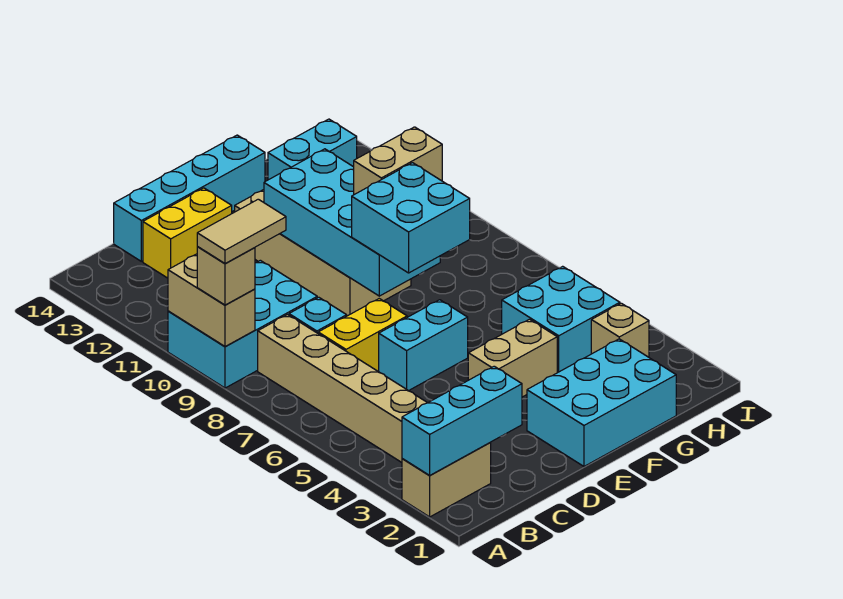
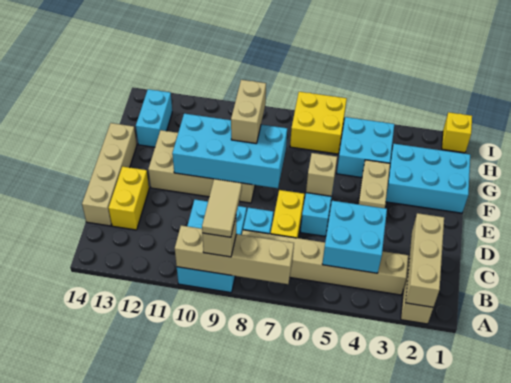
cyan 1x3 brick [402,366,522,476] -> tan 1x3 brick [406,213,444,307]
tan 1x2 brick [168,254,255,347] -> tan 1x4 brick [175,225,294,284]
cyan 1x4 brick [114,135,265,261] -> tan 1x4 brick [82,123,137,226]
cyan 2x3 brick [527,339,676,466] -> cyan 2x3 brick turned to [386,144,470,213]
cyan 2x2 brick [352,163,470,273] -> cyan 2x2 brick moved to [322,201,387,273]
tan 1x1 brick [591,303,649,357] -> tan 1x1 brick moved to [306,153,337,196]
none -> yellow 2x2 brick [290,92,347,154]
none -> yellow 1x1 brick [442,112,472,153]

